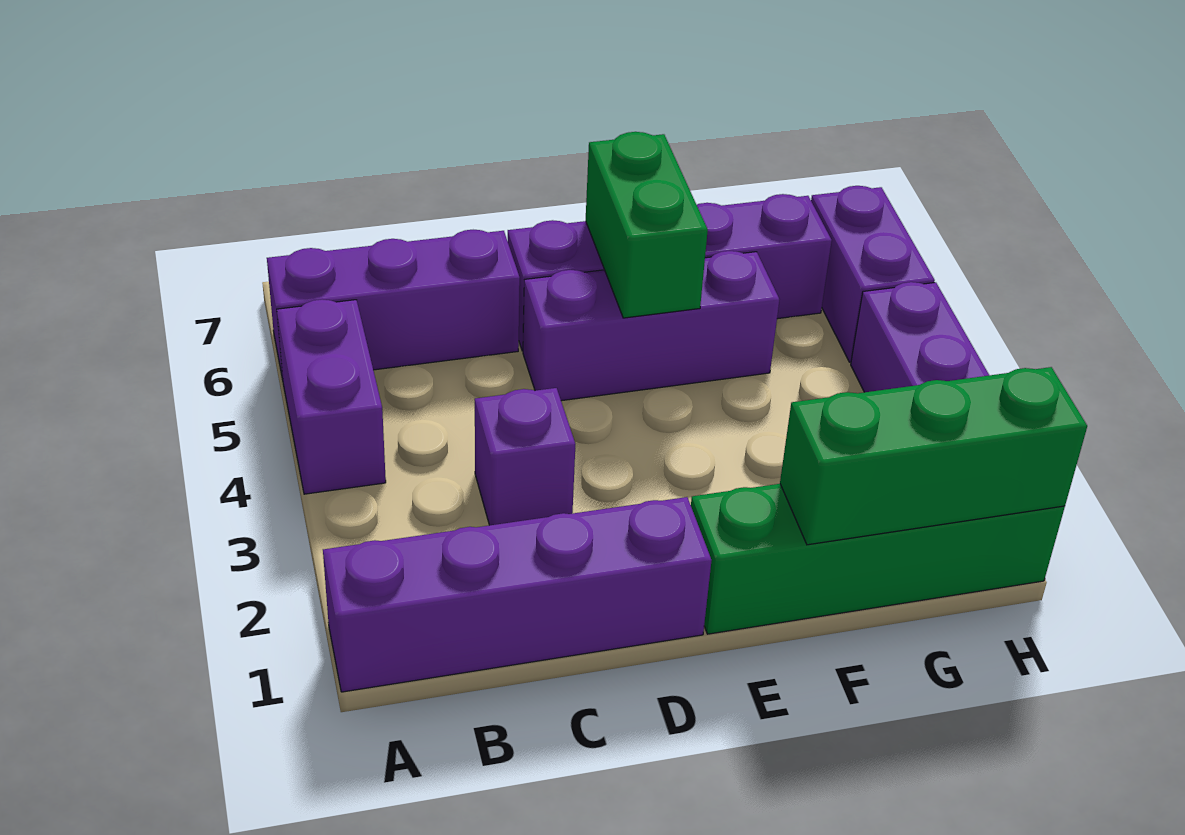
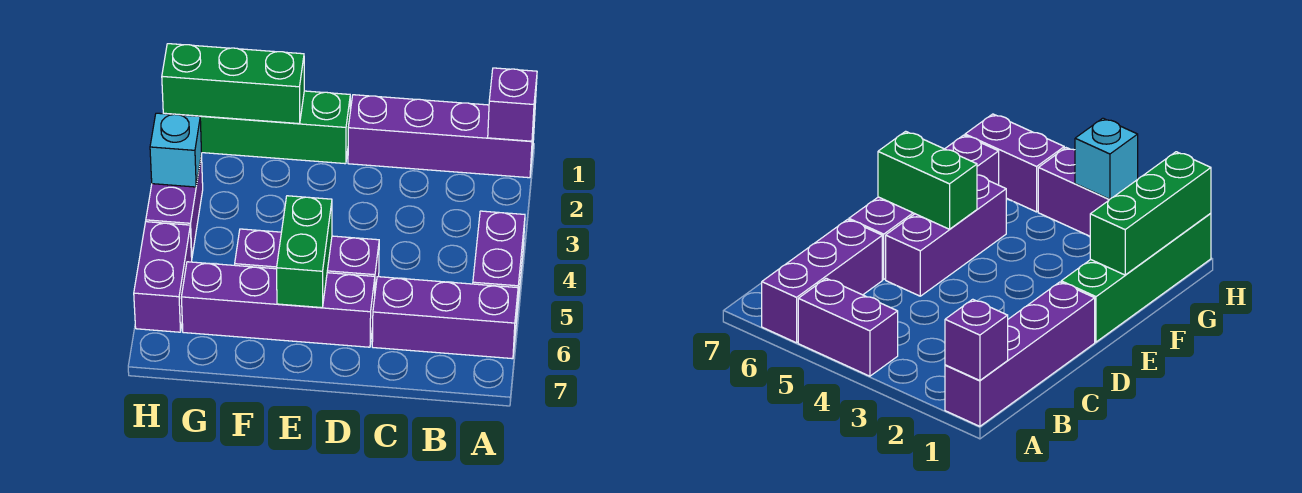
purple 1x1 brick [475,388,575,525] -> purple 1x1 brick moved to [488,68,537,141]
none -> cyan 1x1 brick [150,113,202,187]

